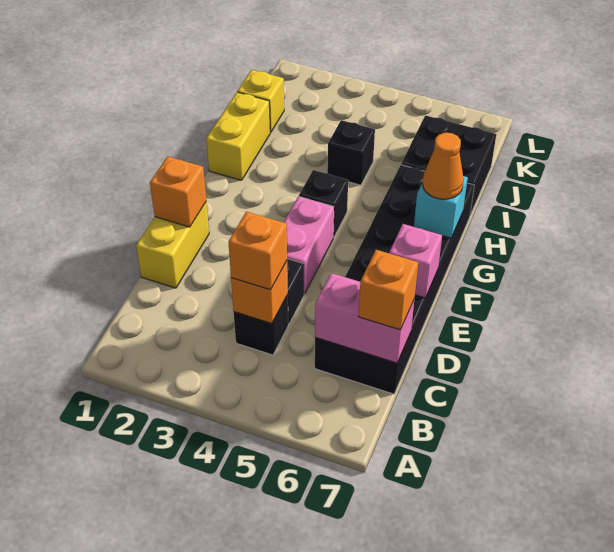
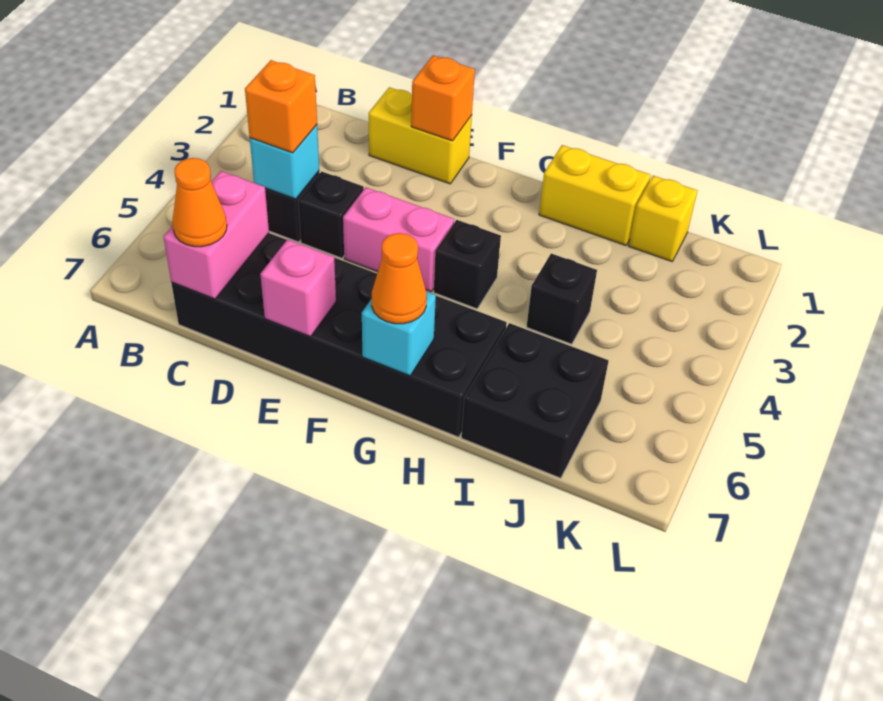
orange 1x1 brick [231,261,288,324] -> cyan 1x1 brick [250,125,319,199]
orange 1x1 brick [359,250,418,330] -> orange 1x1 cone [172,158,227,247]

